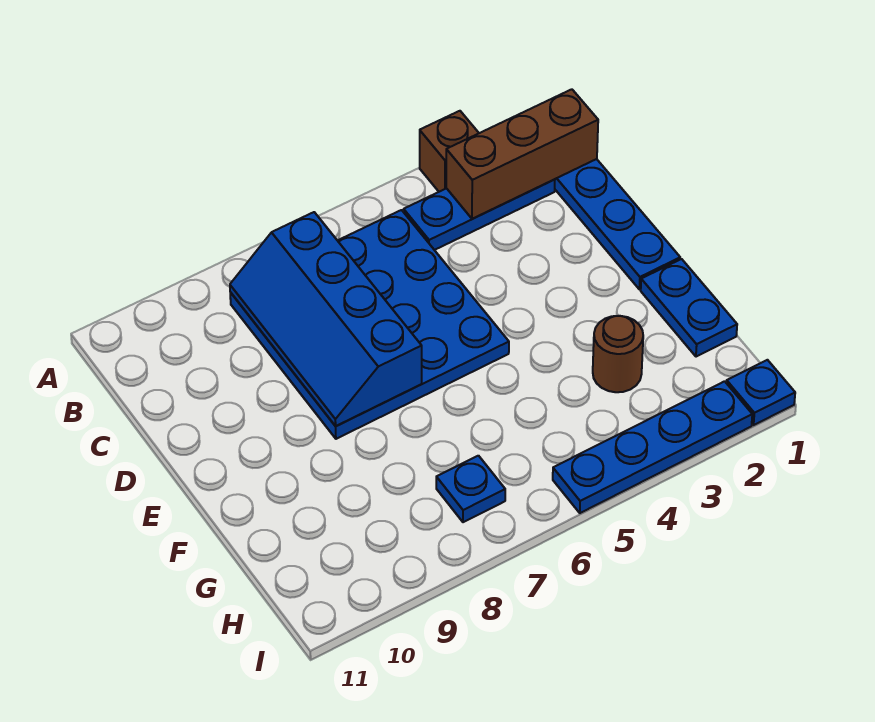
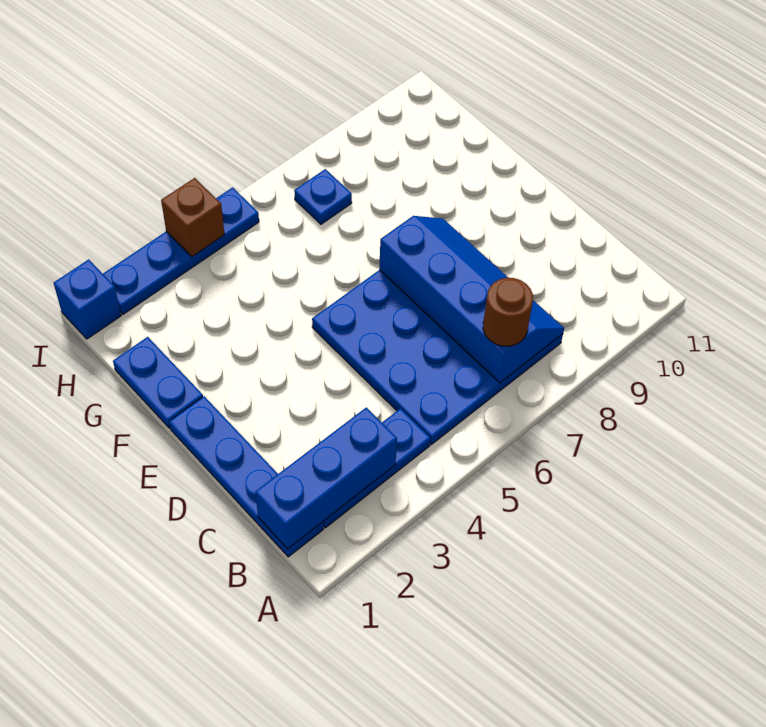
brown 1x1 brick [420,111,479,192] -> brown 1x1 brick moved to [161,178,225,257]
brown 1x3 brick [446,89,598,219] -> blue 1x3 brick [256,407,397,549]
brown 1x1 round brick [593,316,643,392] -> brown 1x1 round brick moved to [483,278,533,346]
blue 1x1 plate [727,360,795,425] -> blue 1x1 brick [54,259,121,339]

